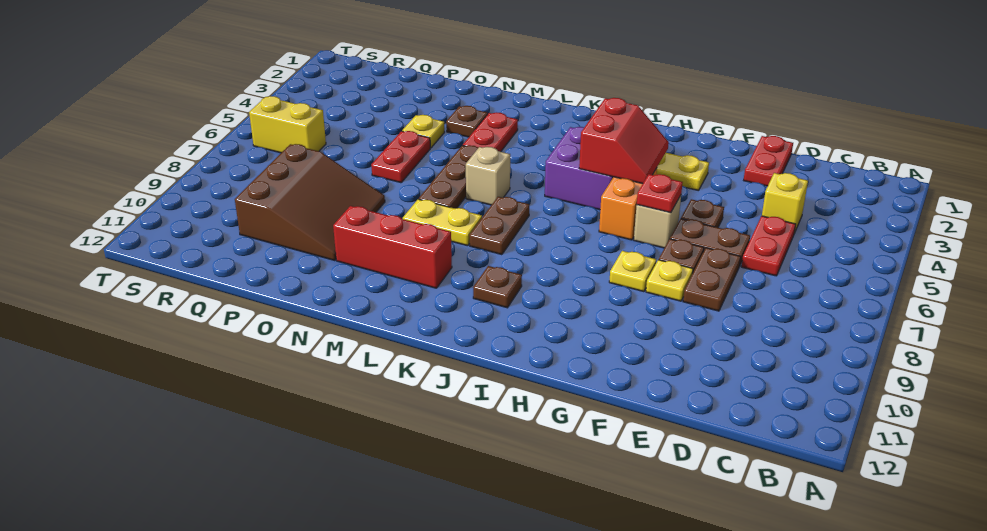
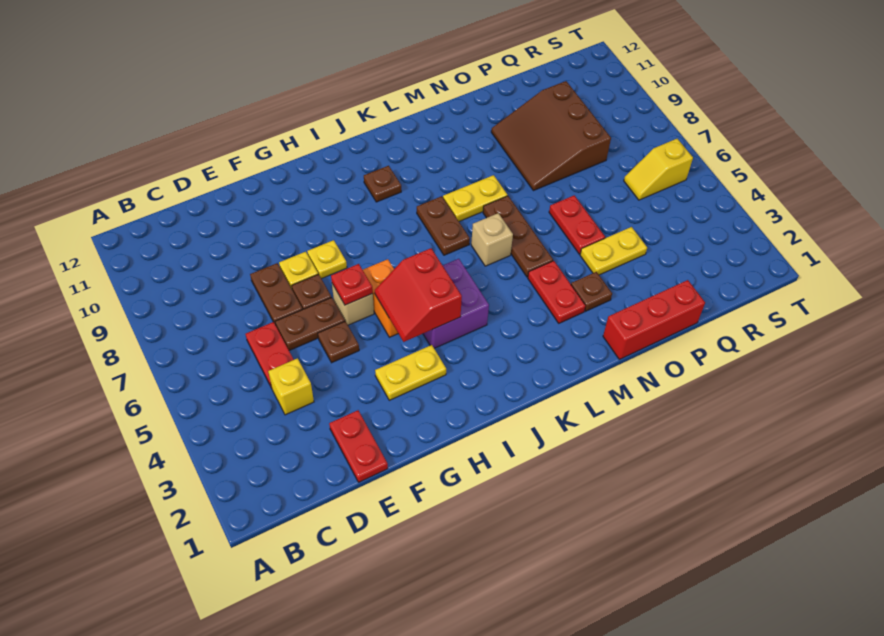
red 1x3 brick [333,206,452,288] -> red 1x3 brick moved to [603,280,705,359]
yellow 1x1 plate [402,115,444,148] -> yellow 1x2 plate [580,227,647,275]
yellow 1x2 brick [249,96,326,153] -> yellow 1x2 slope [624,139,693,200]

